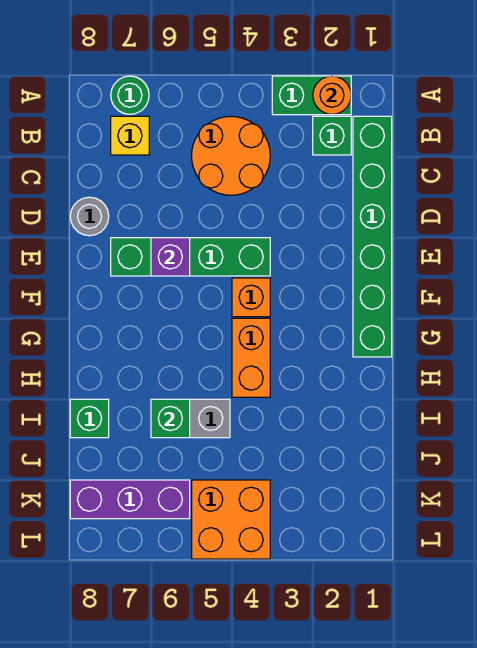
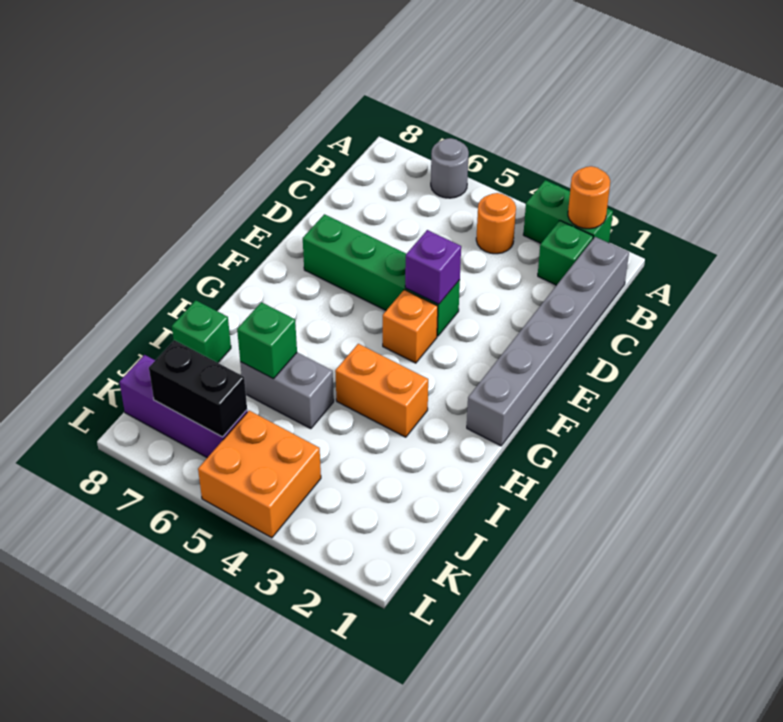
green 1x1 round brick [111,76,149,114] -> none
green 1x6 brick [353,116,392,357] -> grey 1x6 brick [467,237,629,446]
orange 2x2 round brick [192,116,270,195] -> orange 1x1 round brick [476,193,516,254]
yellow 1x1 brick [111,116,149,155] -> none
grey 1x1 round brick [70,197,109,236] -> grey 1x1 round brick moved to [431,138,469,198]
purple 1x1 brick [151,238,190,276] -> purple 1x1 brick moved to [405,230,461,304]
orange 1x2 brick [232,318,270,397] -> orange 1x2 brick turned to [335,344,428,437]
none -> black 1x2 brick [149,340,247,437]

